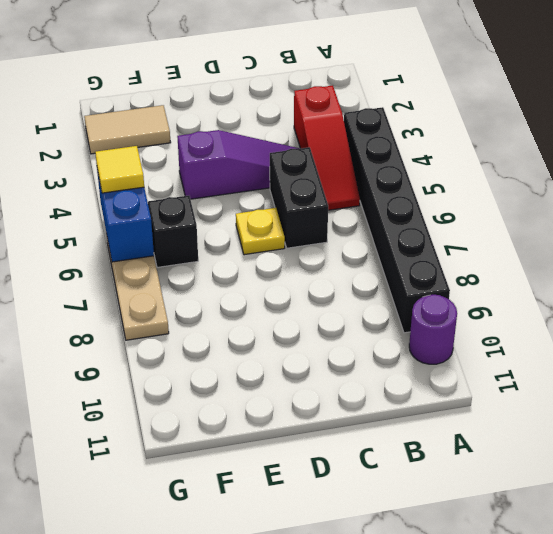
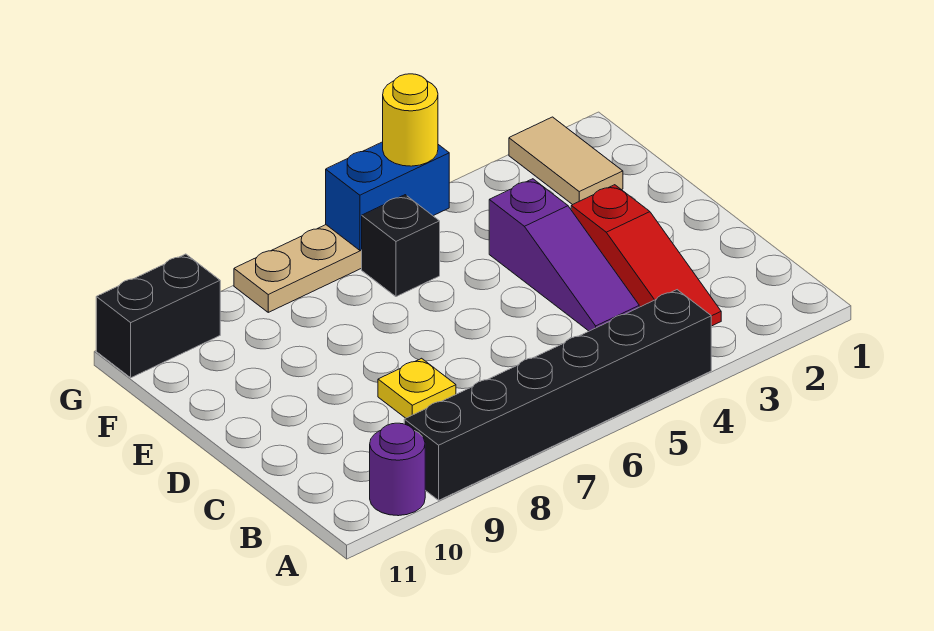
red 1x3 slope [294,85,360,210] -> red 1x3 slope turned to [571,185,721,326]
black 1x2 brick [270,147,328,248] -> black 1x2 brick moved to [96,254,220,378]
yellow 1x1 plate [236,208,285,255] -> yellow 1x1 plate moved to [378,358,456,418]
yellow 1x1 tile [95,146,144,193] -> yellow 1x1 round brick [383,74,438,166]

